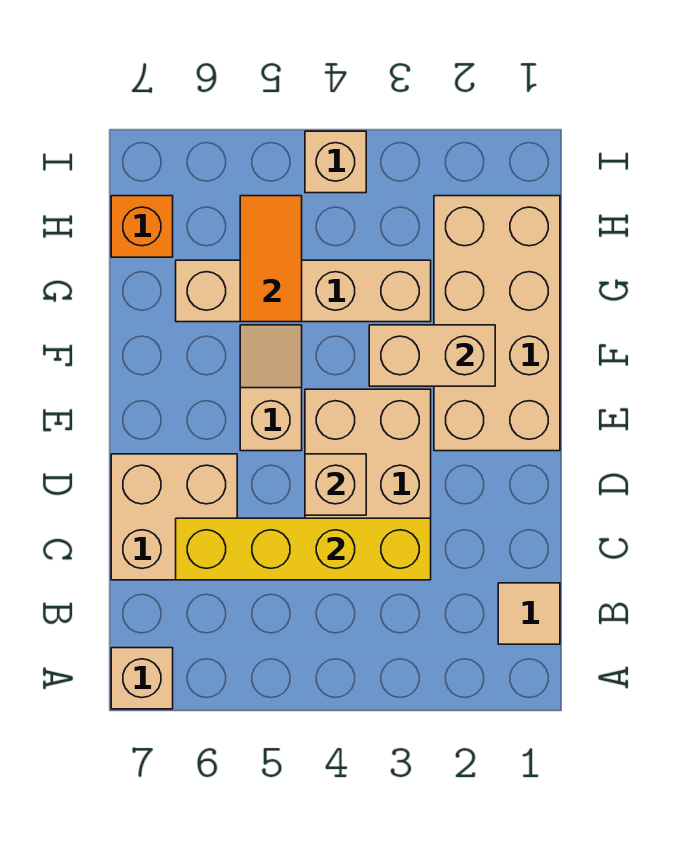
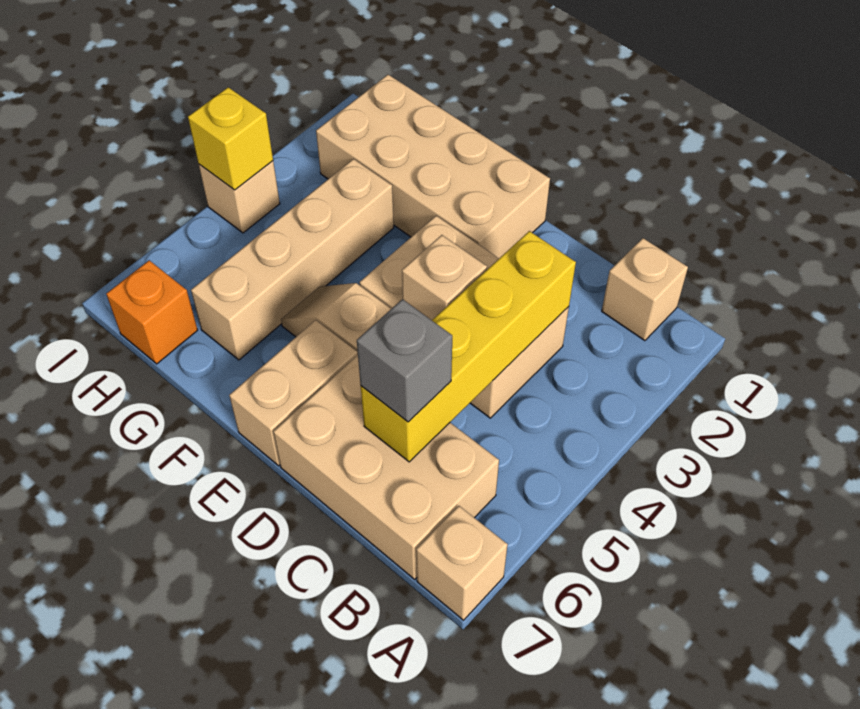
tan 1x1 tile [498,583,560,644] -> tan 1x1 brick [602,238,688,341]
tan 2x2 brick [111,454,237,580] -> tan 2x3 brick [273,355,499,579]
none -> grey 1x1 brick [357,299,452,422]
tan 1x2 brick [369,325,495,386] -> tan 1x2 brick moved to [229,320,358,466]
orange 1x2 tile [240,196,302,322] -> none
none -> yellow 1x1 brick [188,87,273,190]

